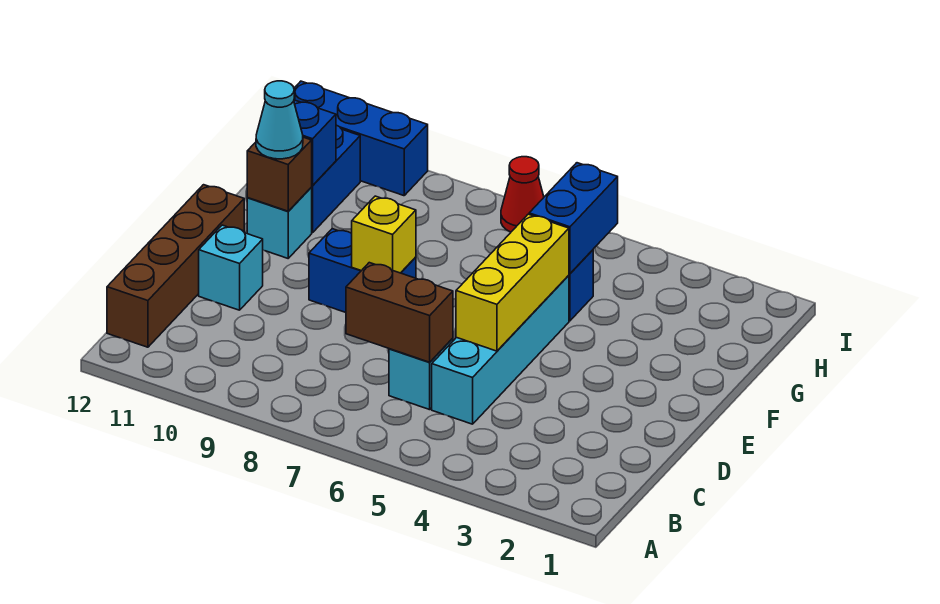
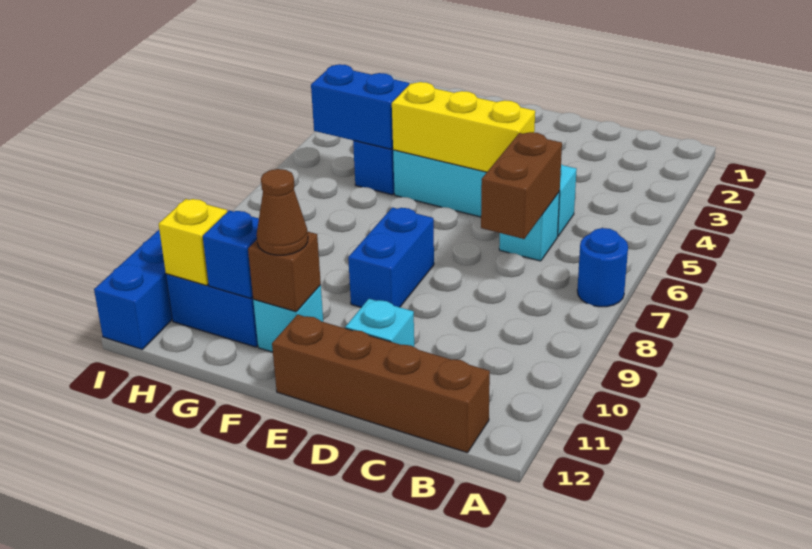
none -> blue 1x1 round brick [577,228,628,307]
yellow 1x1 brick [352,196,416,273] -> yellow 1x1 brick moved to [159,199,227,285]
cyan 1x1 cone [256,81,303,159] -> brown 1x1 cone [257,169,308,255]
red 1x1 cone [501,157,544,232] -> none

